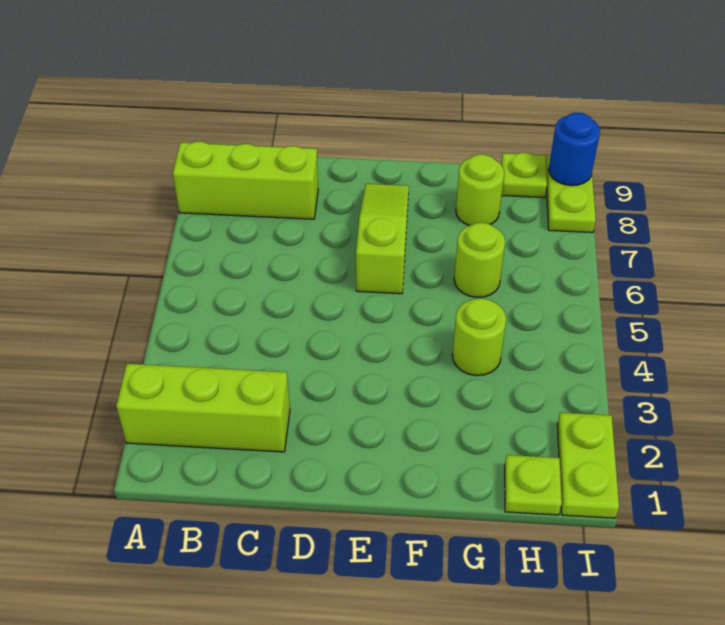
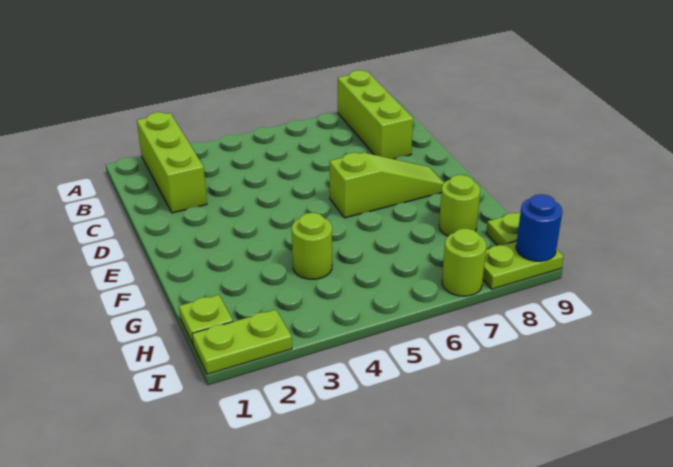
lime 1x1 round brick [454,223,505,297] -> lime 1x1 round brick moved to [442,228,486,296]

